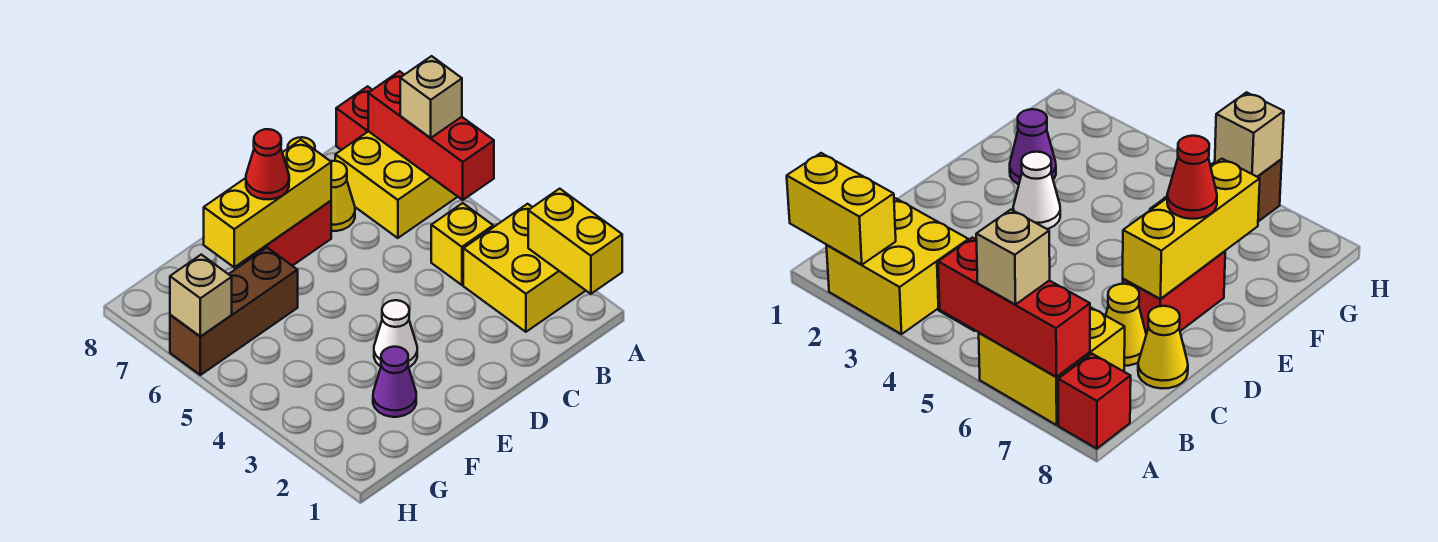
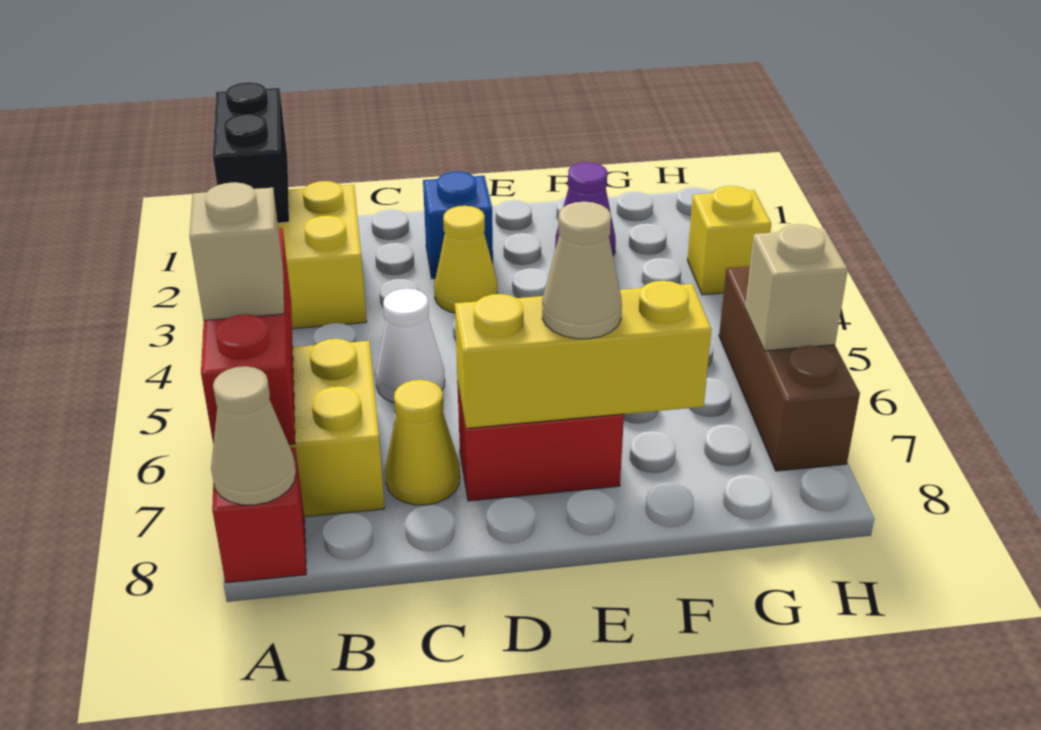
yellow 1x2 brick [528,189,622,294] -> black 1x2 brick [213,82,289,223]
none -> tan 1x1 cone [211,366,296,505]
yellow 1x1 brick [431,203,493,285] -> yellow 1x1 brick moved to [687,186,771,295]
yellow 1x1 cone [1138,306,1188,389] -> yellow 1x1 cone moved to [434,206,497,313]
none -> blue 1x1 brick [423,171,493,279]
white 1x1 cone [374,300,417,367] -> white 1x1 cone moved to [376,288,445,403]
red 1x1 cone [246,129,289,199] -> tan 1x1 cone [542,202,622,339]
brown 1x3 brick [170,248,298,375] -> brown 1x3 brick turned to [719,266,860,471]

